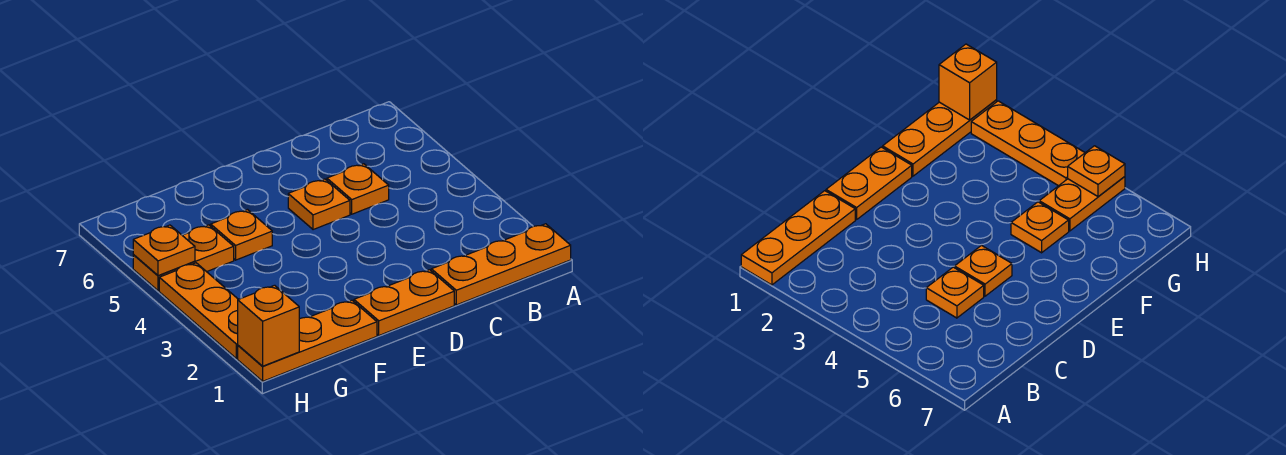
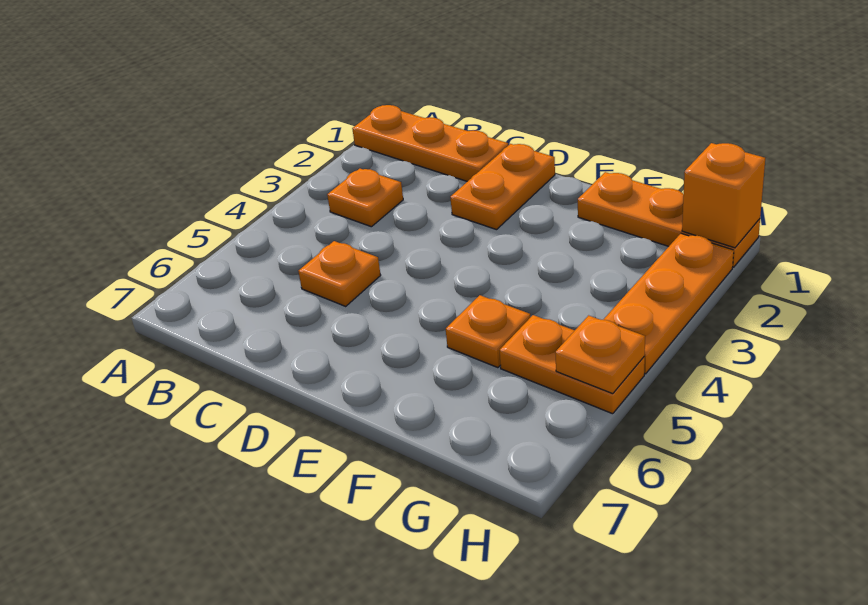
orange 1x2 plate [354,270,454,335] -> orange 1x2 plate turned to [450,144,555,230]
orange 1x1 plate [288,179,350,230] -> orange 1x1 plate moved to [327,169,403,227]

